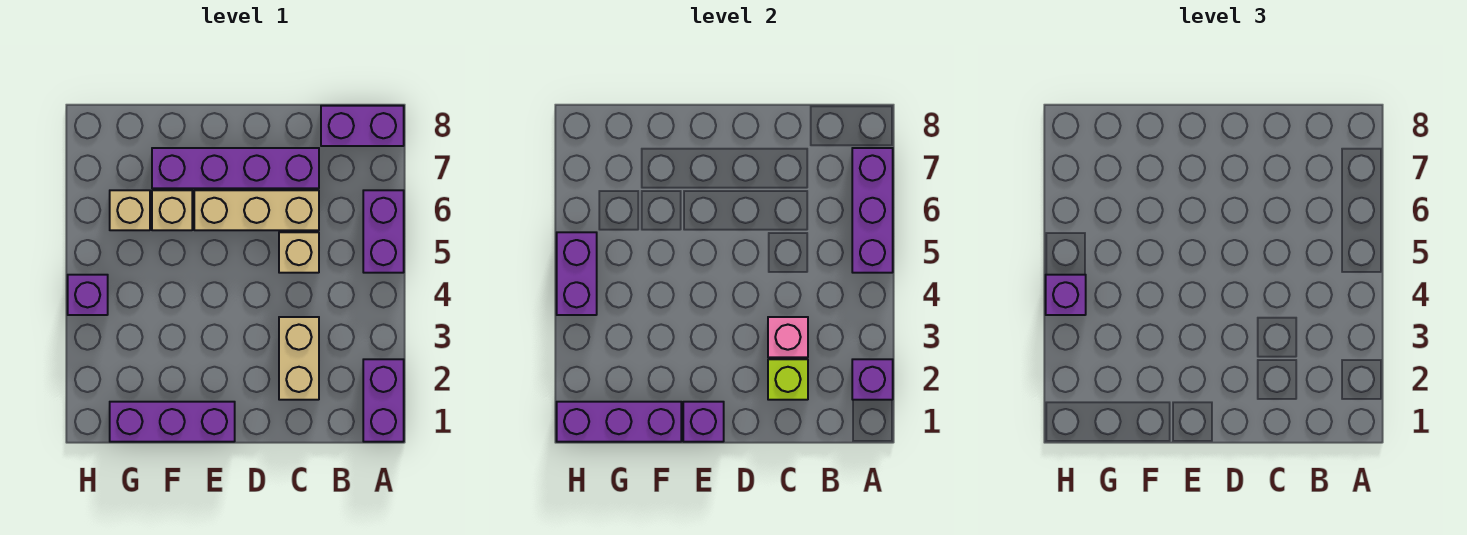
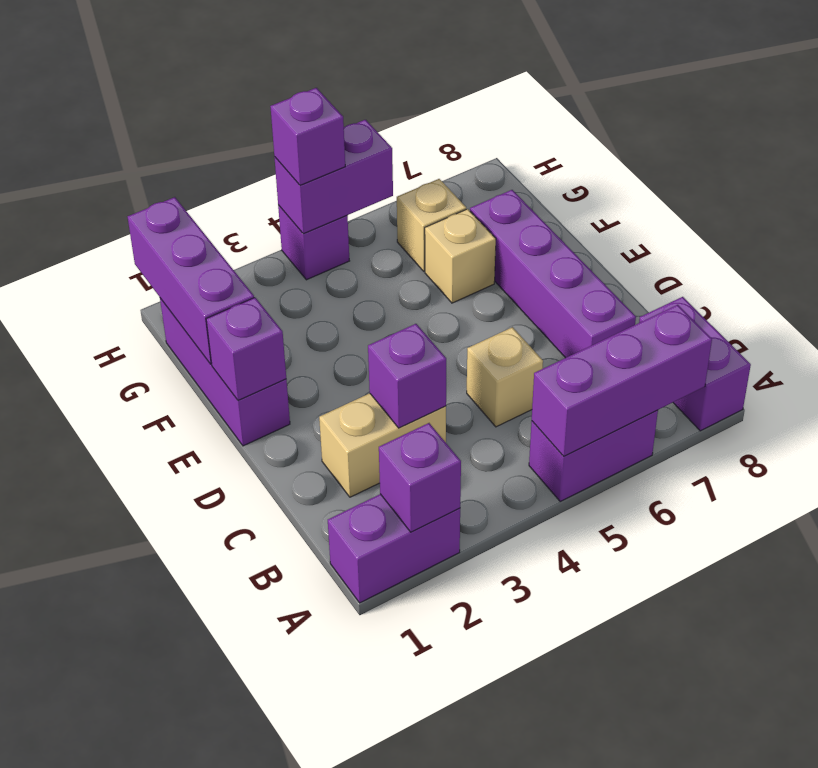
lime 1x1 brick [768,359,808,400] -> none
pink 1x1 brick [768,317,808,357] -> purple 1x1 brick [368,324,446,428]
tan 1x3 brick [194,190,319,230] -> none

